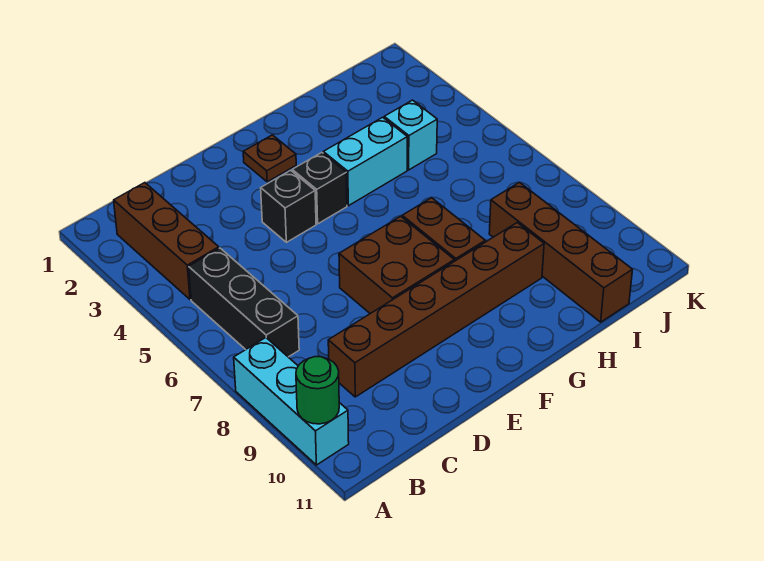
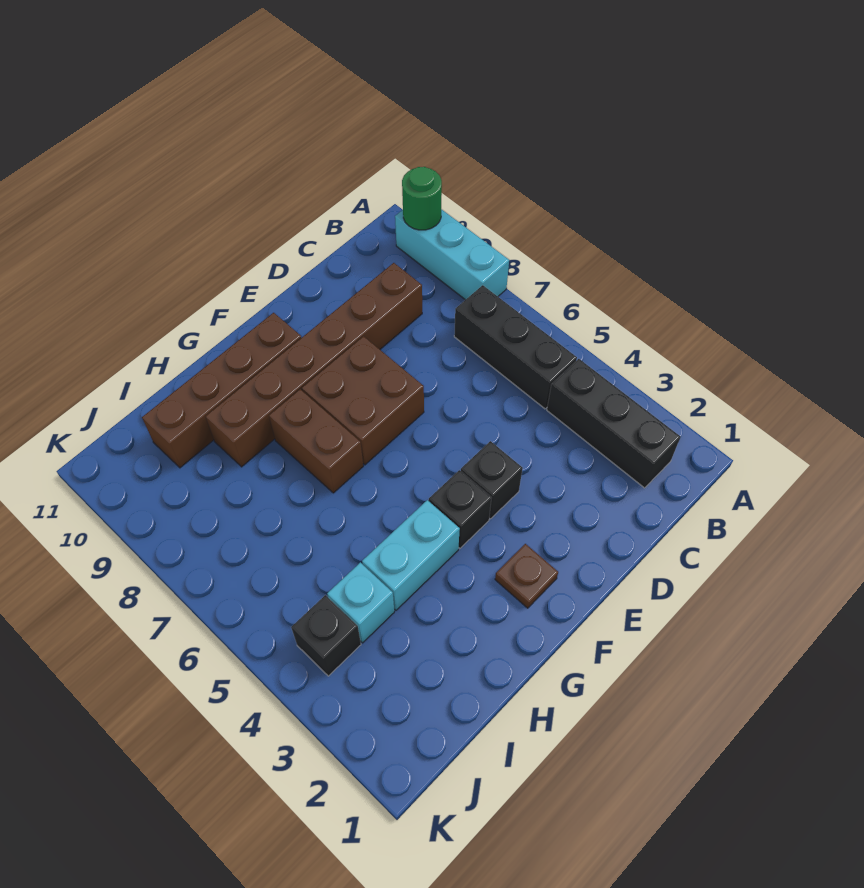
brown 1x3 brick [114,183,219,299] -> black 1x3 brick [547,359,681,488]
brown 1x4 brick [489,182,633,322] -> brown 1x4 brick turned to [142,313,301,468]
none -> black 1x1 brick [291,595,361,676]

